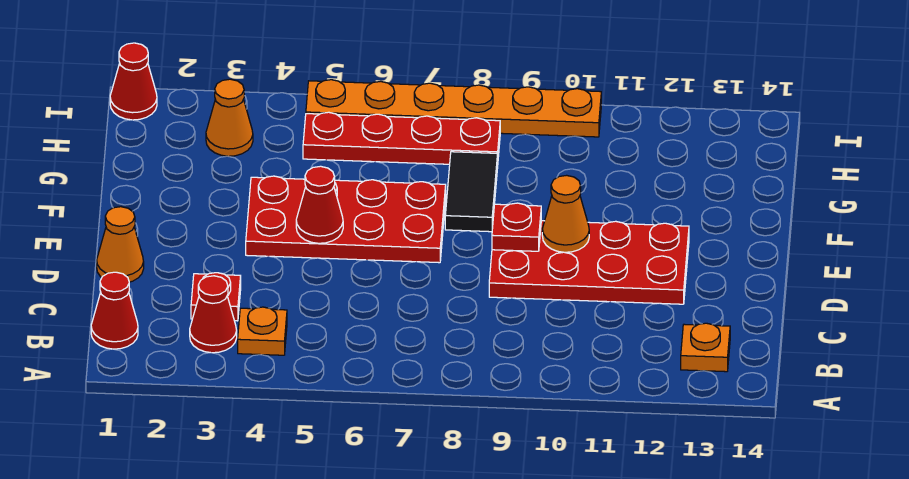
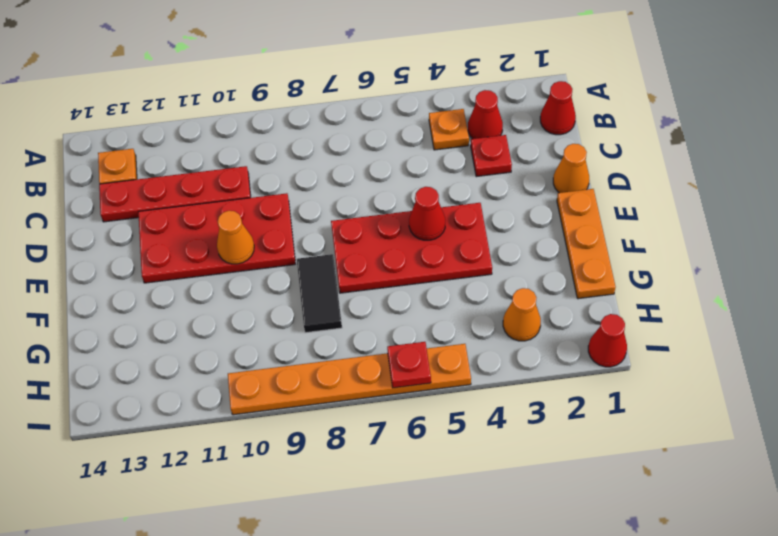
none -> orange 1x3 plate [557,189,616,299]
red 1x1 plate [492,203,541,251] -> red 1x1 plate moved to [387,342,431,388]
red 1x4 plate [303,112,500,164] -> red 1x4 plate moved to [99,166,251,222]

